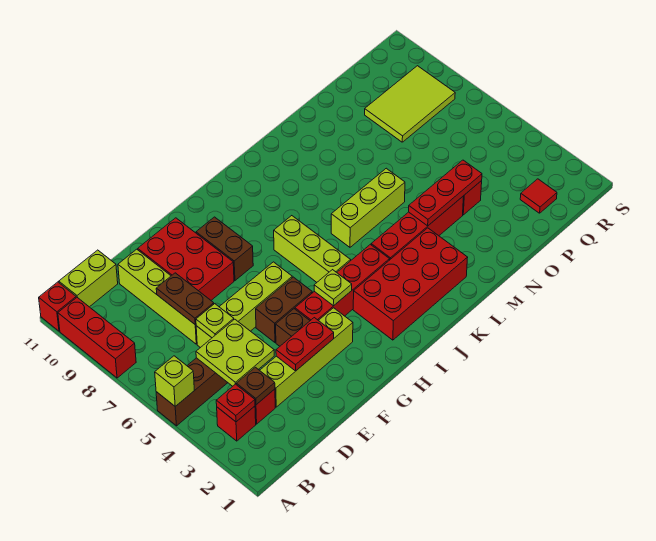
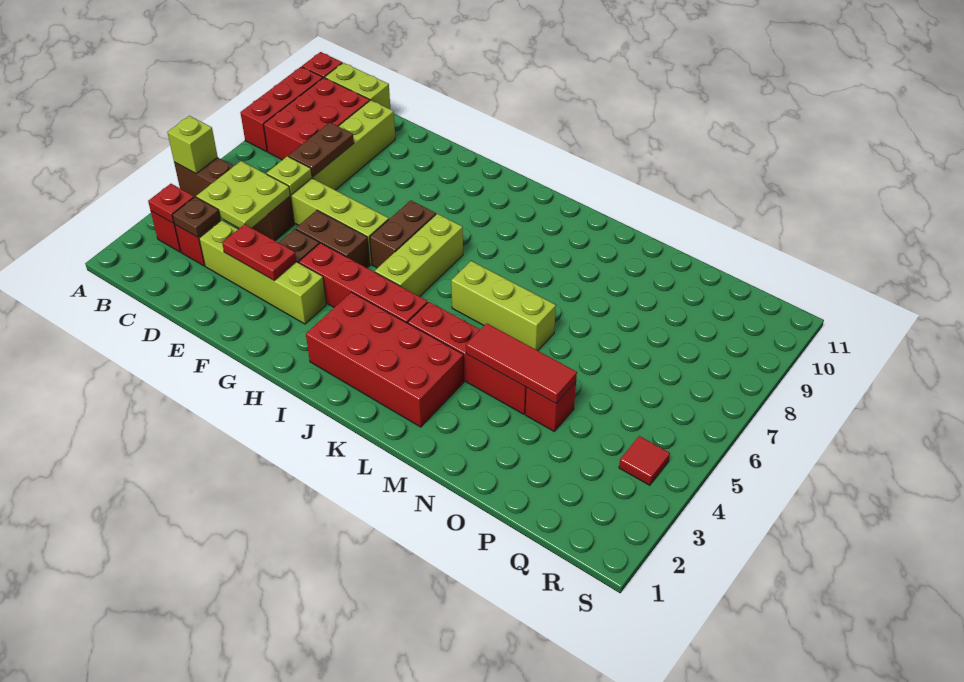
red 2x3 brick [138,218,234,300] -> red 2x3 brick moved to [264,78,370,160]
brown 1x2 brick [196,217,253,280] -> brown 1x2 brick moved to [370,200,436,268]
lime 1x1 plate [314,270,352,306] -> none
red 1x3 plate [409,160,482,226] -> red 1x3 tile [466,323,577,404]
lime 2x3 tile [365,66,455,142] -> none
red 1x1 tile [520,179,557,213] -> red 1x1 tile moved to [619,436,670,485]

